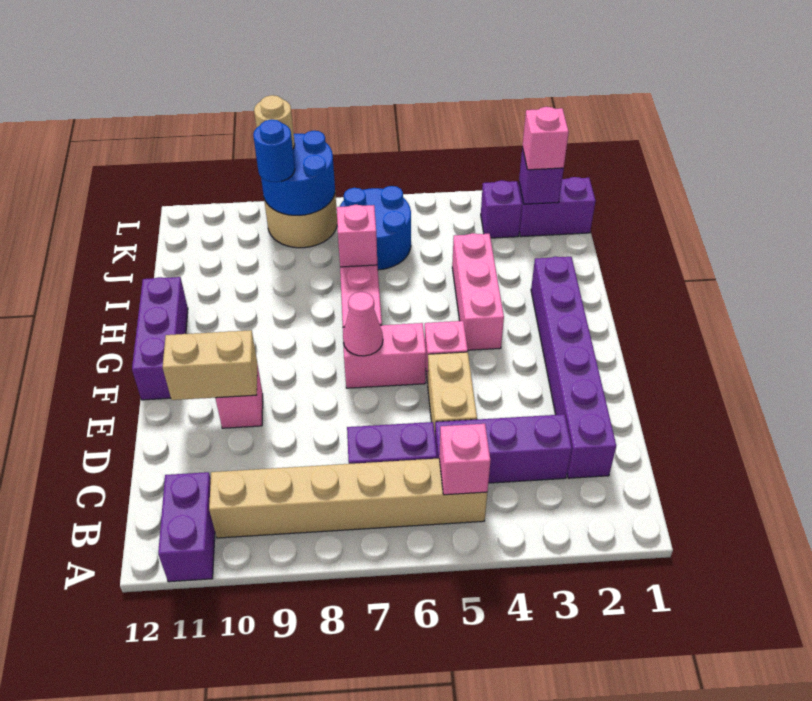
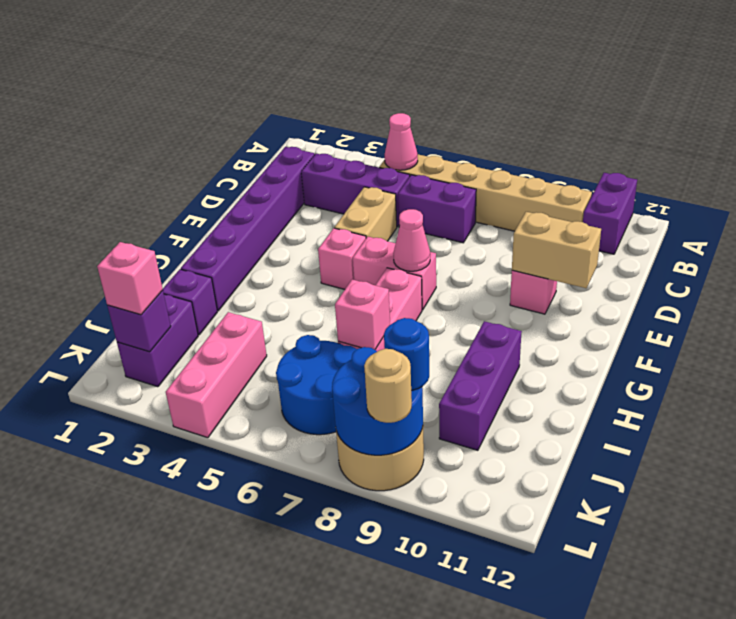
pink 1x1 brick [439,424,490,495] -> pink 1x1 cone [385,113,418,170]
purple 1x3 brick [132,277,188,400] -> purple 1x3 brick moved to [439,321,522,450]
pink 1x3 brick [452,233,504,350] -> pink 1x3 brick moved to [166,312,267,438]
purple 1x2 brick [518,177,596,237] -> purple 1x2 brick turned to [117,294,198,387]
purple 1x1 brick [481,180,522,238] -> purple 1x1 brick moved to [163,269,217,335]

